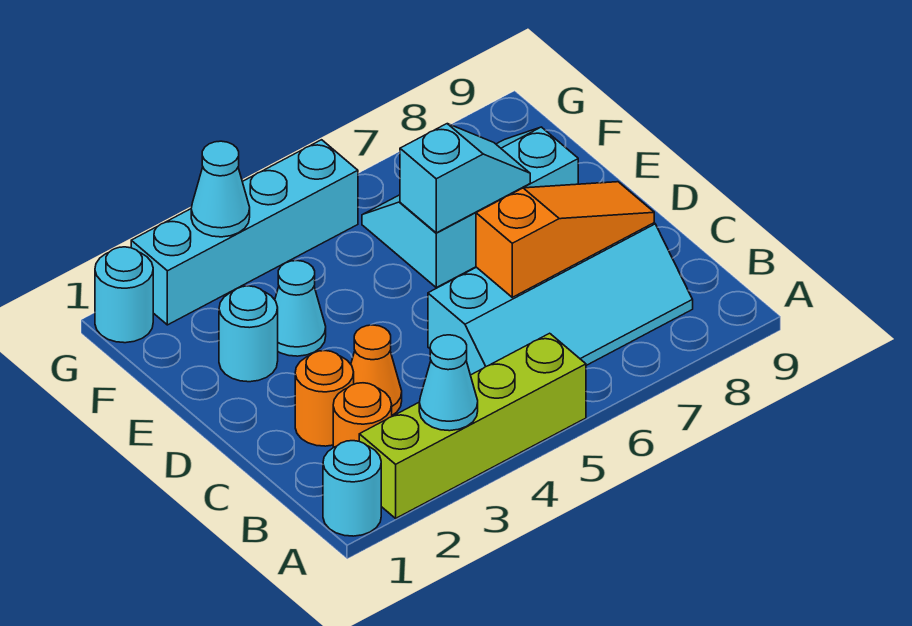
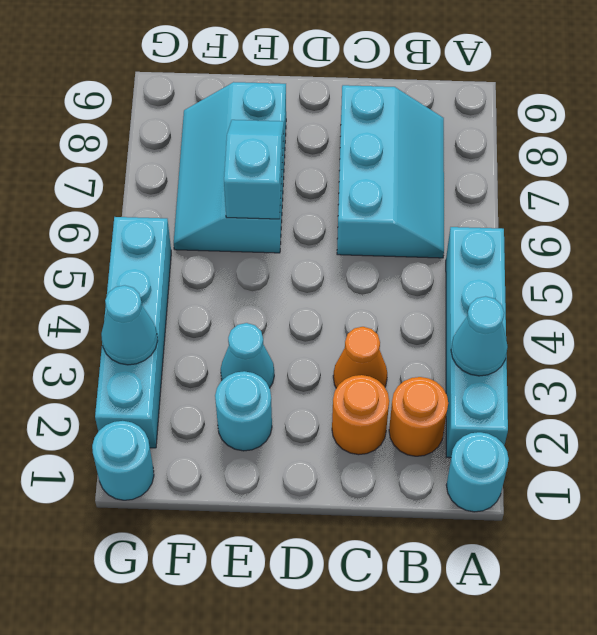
lime 1x4 brick [359,333,586,518] -> cyan 1x4 brick [446,227,508,458]
cyan 2x4 slope [428,223,693,375] -> cyan 2x3 slope [337,85,444,258]
orange 1x3 slope [476,182,654,297] -> none

